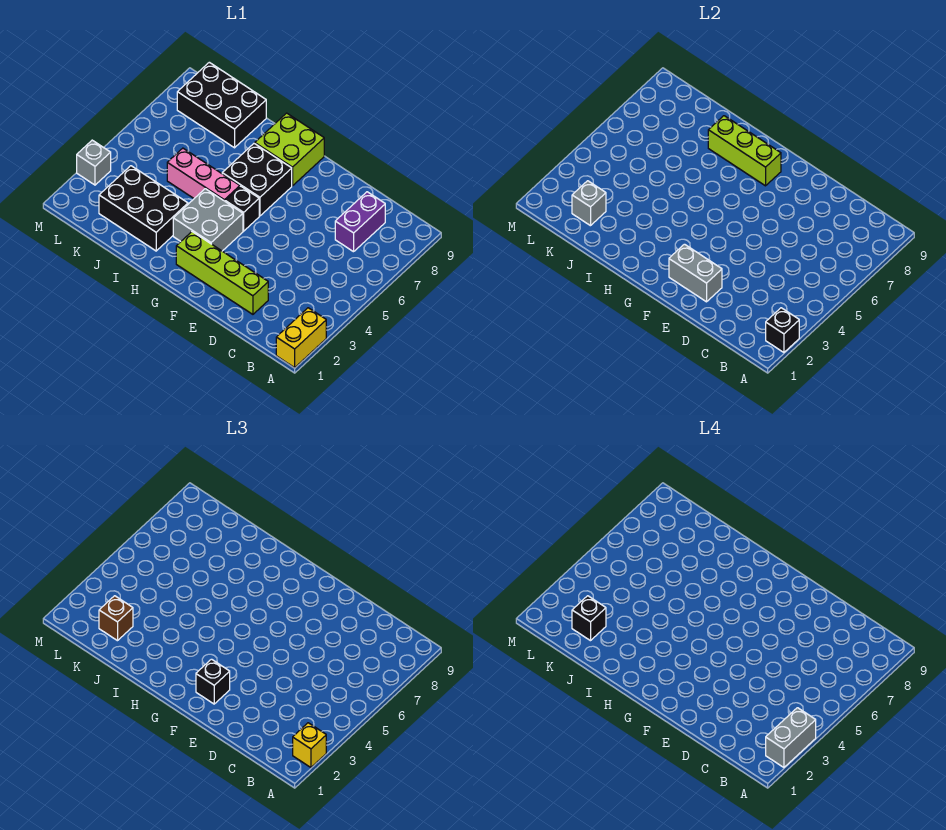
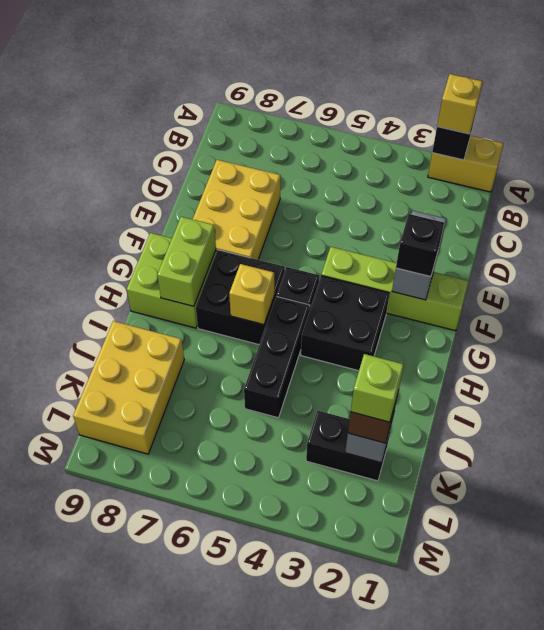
grey 1x2 brick [766,708,816,767] -> none
purple 1x2 brick [335,192,385,252] -> none
lime 1x4 brick [176,232,268,314] -> lime 1x4 brick turned to [321,247,469,331]
none -> yellow 2x3 brick [193,160,281,260]
grey 2x2 brick [173,189,243,251] -> black 2x2 brick [301,276,390,371]
lime 1x3 brick [708,116,781,186] -> lime 1x2 brick [157,217,216,306]
pink 1x3 brick [167,148,240,201] -> black 1x3 brick [244,296,310,418]
none -> yellow 1x1 brick [229,264,274,325]
black 2x3 brick [99,166,188,251] -> black 1x2 brick [306,410,390,481]
black 2x3 brick [177,62,266,148] -> yellow 2x3 brick [73,321,184,454]
black 1x1 brick [572,596,606,641] -> lime 1x1 brick [351,354,404,422]
grey 1x1 brick [77,140,111,185] -> none

